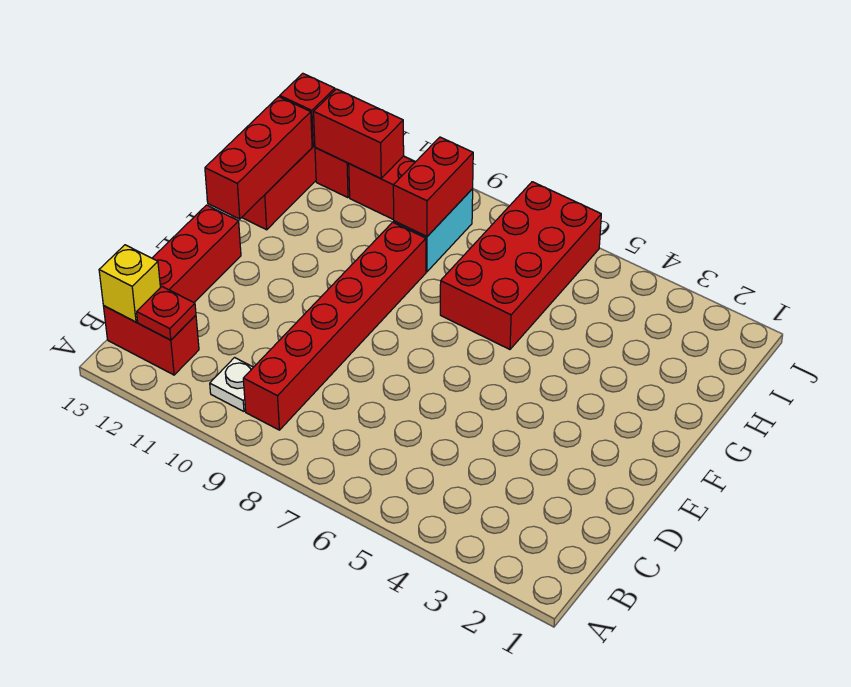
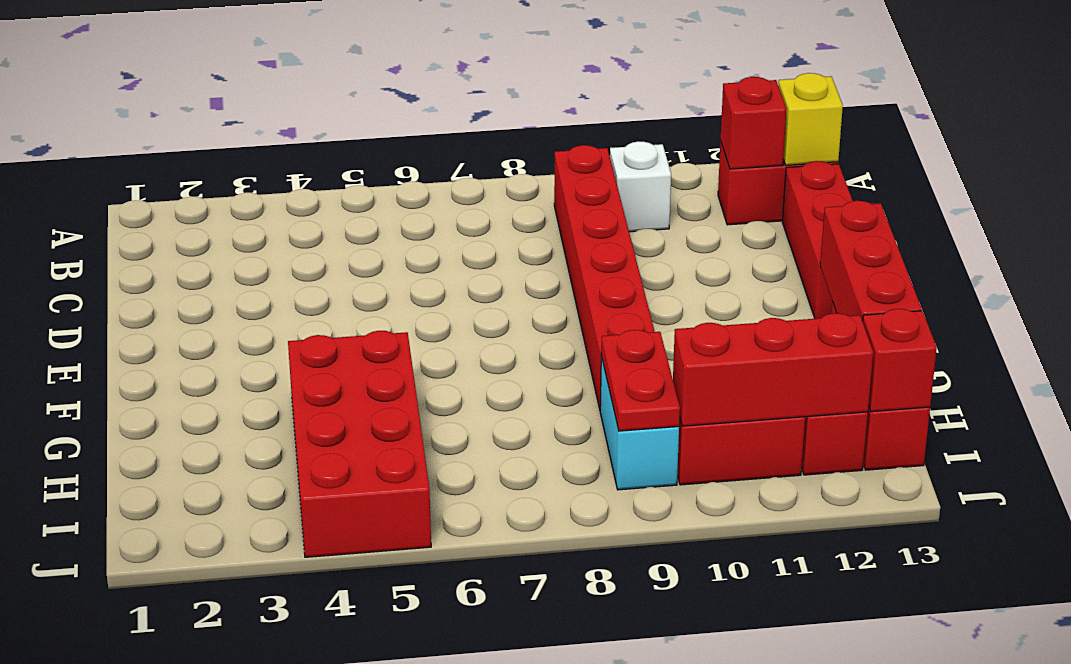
white 1x1 plate [210,358,253,411] -> white 1x1 brick [610,141,671,232]
red 1x1 plate [137,287,196,340] -> red 1x1 brick [721,77,786,169]
red 2x4 brick [440,182,601,349] -> red 2x4 brick moved to [288,331,431,557]
red 1x2 brick [393,137,473,237] -> red 1x2 plate [601,330,680,431]
red 1x2 brick [314,89,404,179] -> red 1x3 brick [673,313,873,426]

